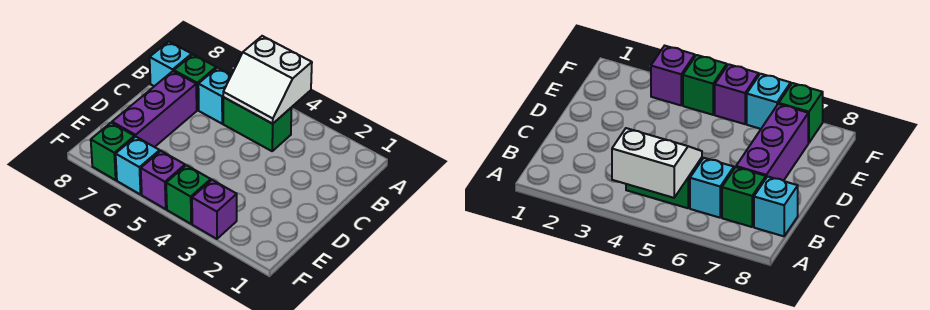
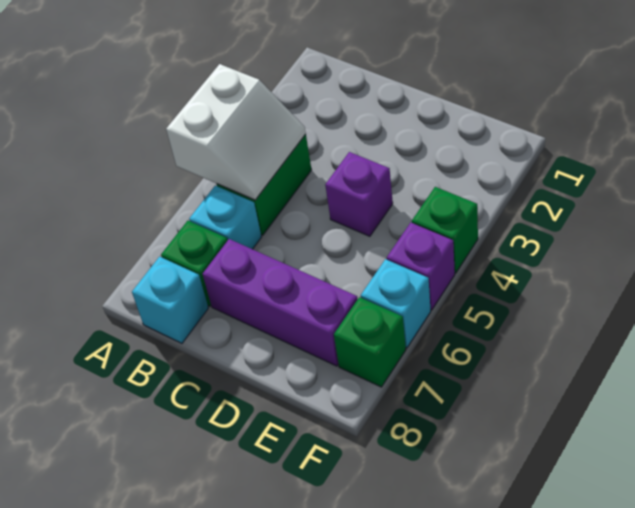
purple 1x1 brick [192,180,237,239] -> purple 1x1 brick moved to [325,152,393,236]

